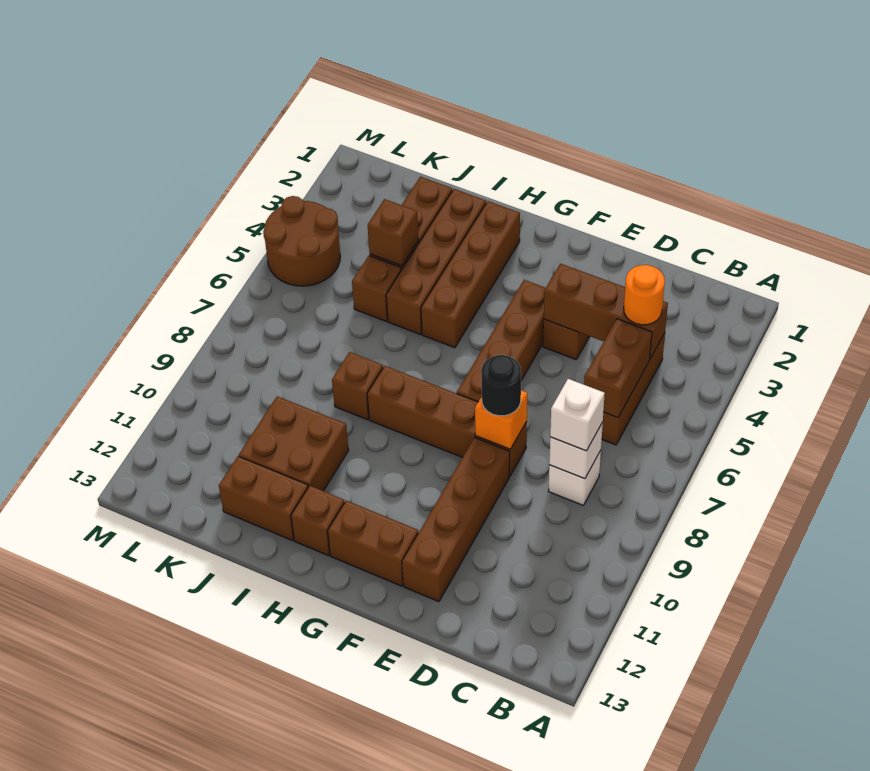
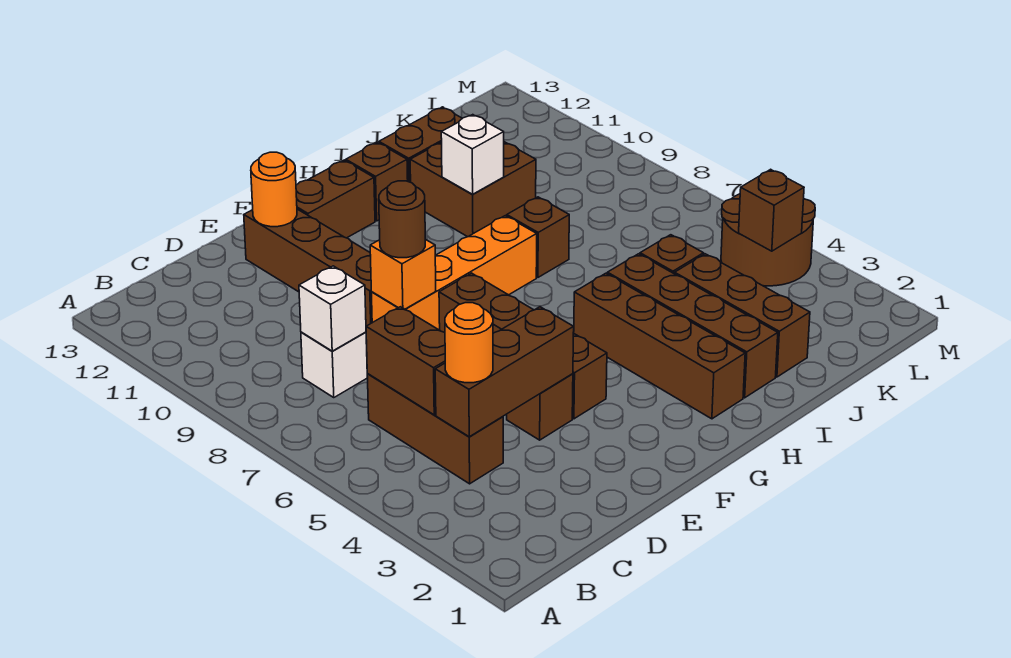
white 1x1 brick [550,379,605,451] -> white 1x1 brick moved to [441,115,504,194]
brown 1x4 brick [367,366,527,476] -> orange 1x4 brick [371,216,537,330]
black 1x1 round brick [481,355,521,416] -> brown 1x1 round brick [379,181,425,258]
none -> orange 1x1 round brick [251,152,297,227]
brown 1x1 brick [368,199,418,266] -> brown 1x1 brick moved to [739,169,804,251]

